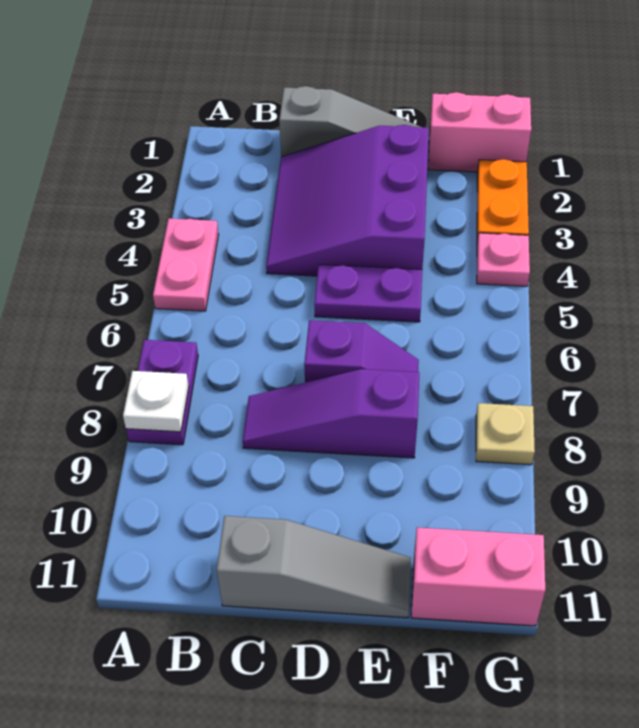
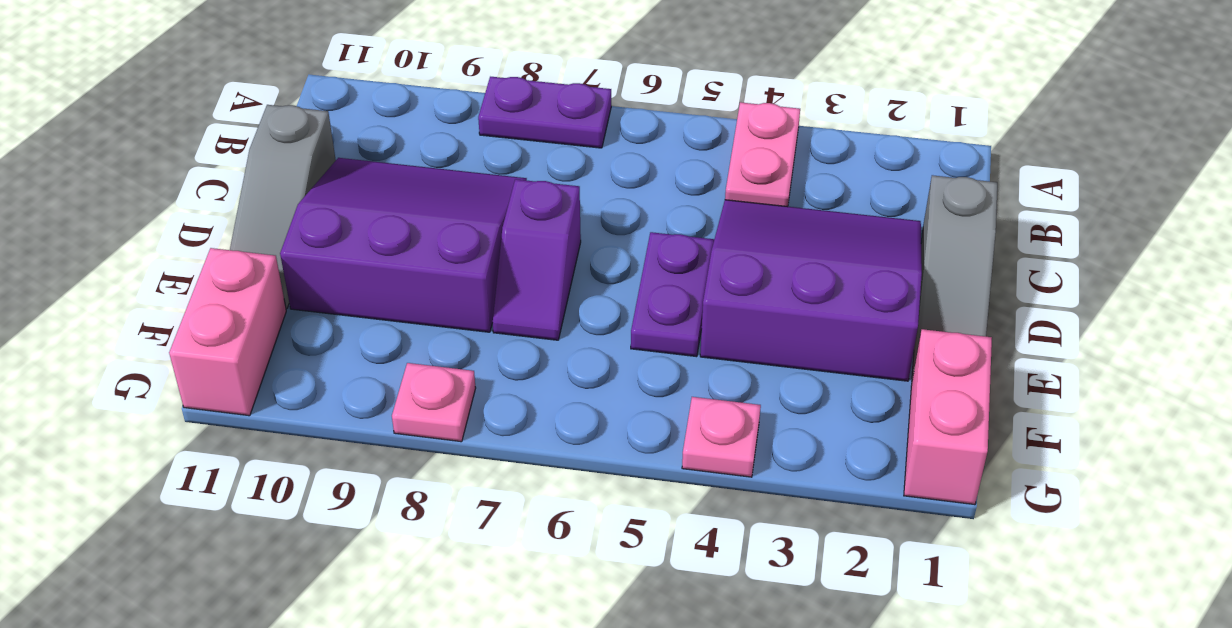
pink 1x2 plate [153,218,219,311] -> pink 1x2 plate turned to [725,102,800,206]
white 1x1 plate [123,371,189,432] -> none
purple 1x3 slope [243,369,419,458] -> purple 3x3 slope [280,158,527,332]
orange 1x2 plate [477,159,529,242] -> none
tan 1x1 plate [476,403,535,465] -> pink 1x1 plate [392,363,476,442]

